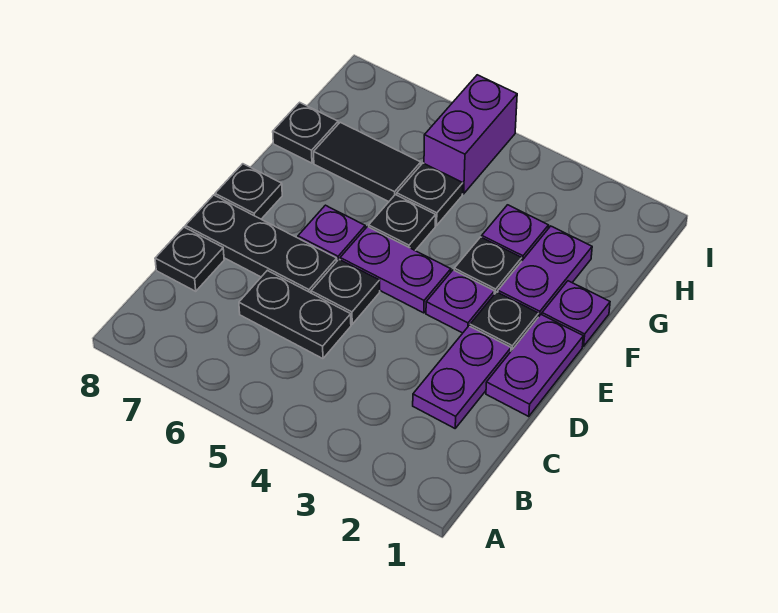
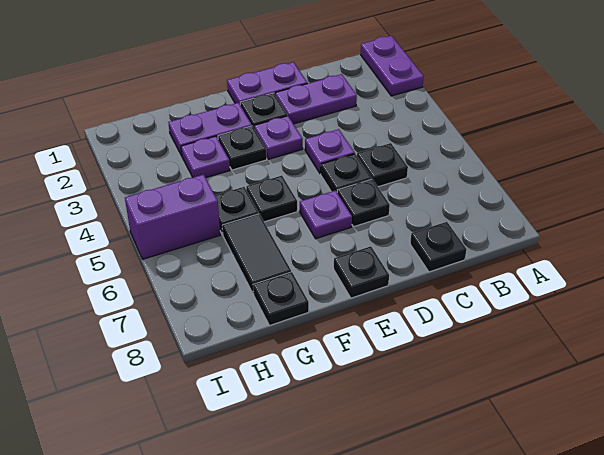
black 1x2 plate [239,270,351,359] -> black 1x1 plate [357,143,408,187]
black 1x3 plate [185,195,337,293] -> black 1x1 plate [337,179,390,227]
purple 1x2 plate [340,227,451,313] -> purple 1x2 plate moved to [361,36,424,96]
purple 1x1 plate [542,281,610,346] -> purple 1x1 plate moved to [305,129,355,174]

